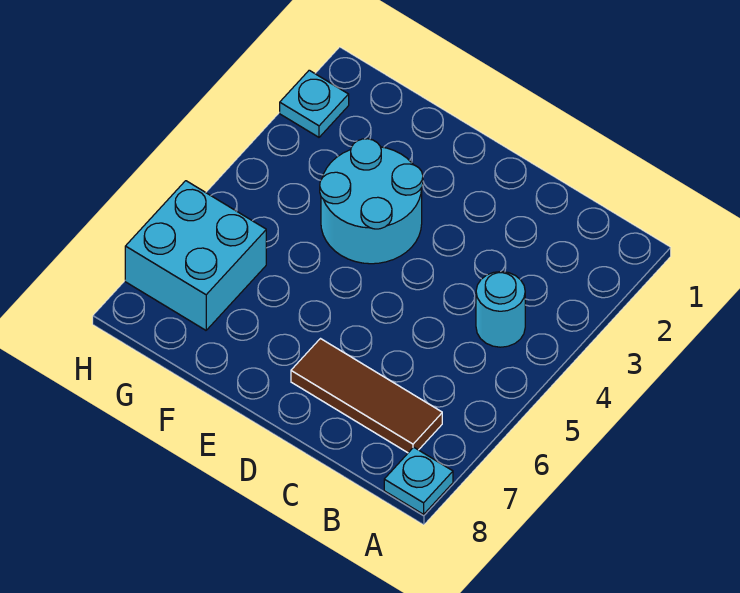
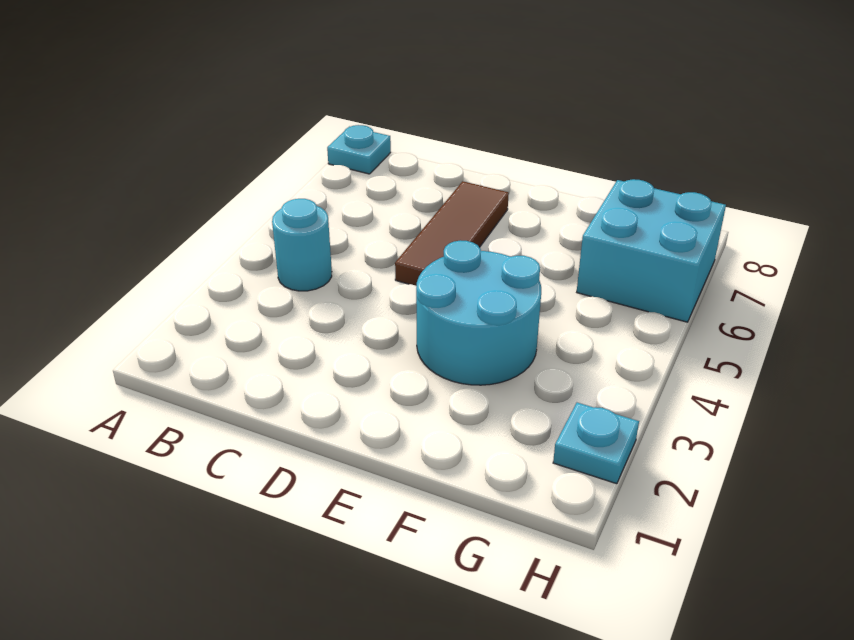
brown 1x3 tile [291,339,442,453] -> brown 1x3 tile turned to [395,181,509,286]

